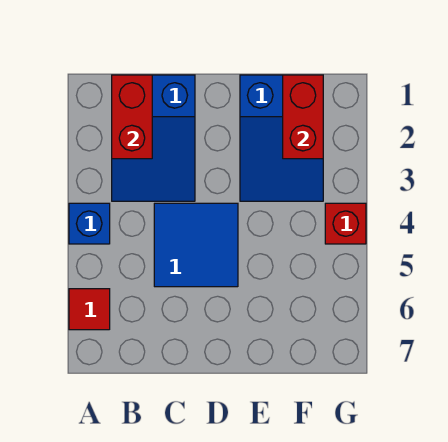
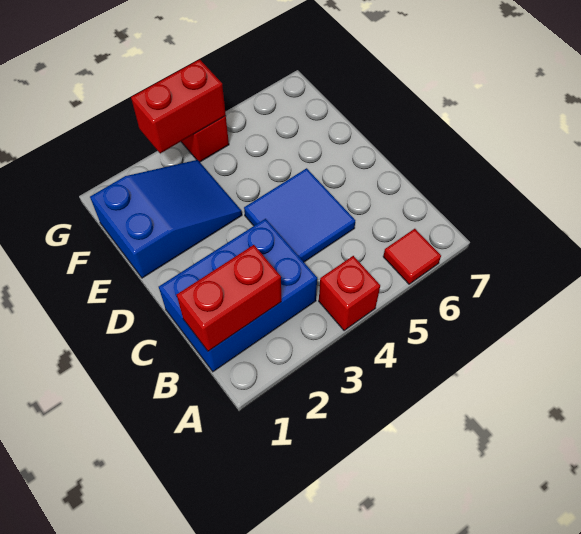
blue 1x1 brick [69,203,110,244] -> red 1x1 brick [319,256,380,331]
blue 2x3 slope [112,75,195,201] -> blue 2x3 brick [159,219,317,372]
red 1x2 brick [283,75,323,159] -> red 1x2 brick moved to [131,59,226,153]

